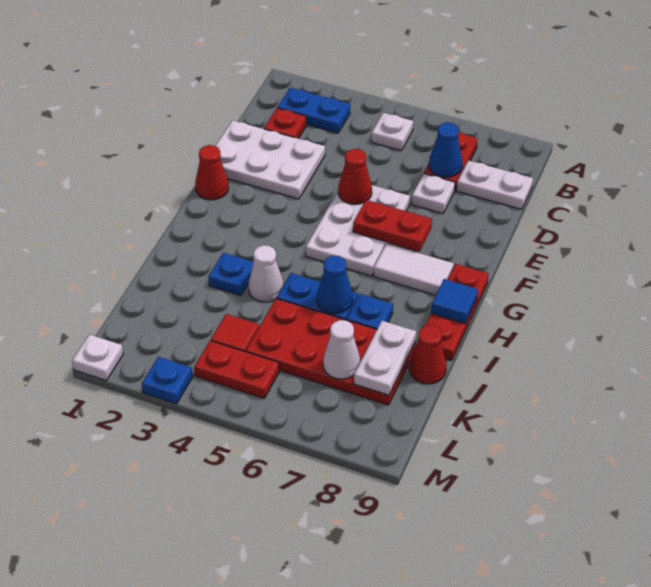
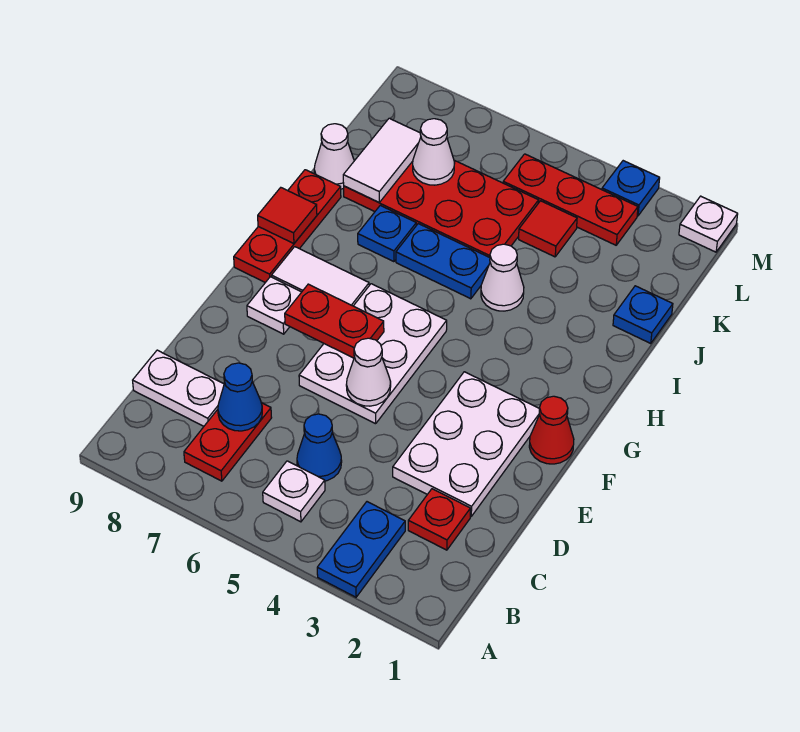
blue 1x2 plate [277,88,350,133] -> blue 1x2 plate turned to [317,502,405,597]
white 2x3 plate [215,120,325,199] -> white 2x3 plate turned to [393,372,539,516]
white 1x1 plate [412,174,455,214] -> white 1x1 plate moved to [247,277,301,334]
red 1x1 cone [338,149,372,204] -> white 1x1 cone [346,338,391,406]
blue 1x1 tile [431,279,478,323] -> red 1x1 tile [258,188,317,244]
blue 1x1 plate [208,253,254,296] -> blue 1x1 plate moved to [613,286,673,344]
blue 1x1 cone [317,256,353,313] -> blue 1x1 cone moved to [297,414,342,481]
white 1x2 plate [354,321,416,395] -> white 1x2 tile [343,118,421,202]
red 1x1 cone [409,325,447,384] -> white 1x1 cone [314,124,354,189]
red 1x2 plate [194,341,279,398] -> red 1x3 plate [503,154,638,245]

